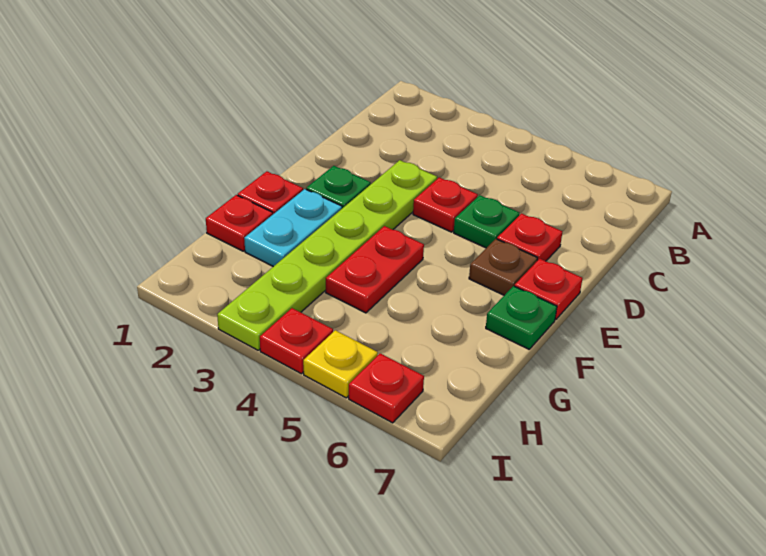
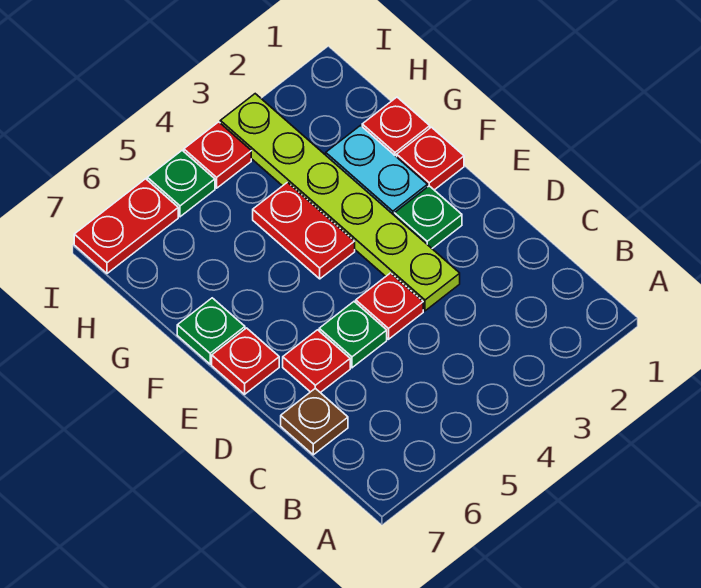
brown 1x1 plate [469,239,537,295] -> brown 1x1 plate moved to [281,388,348,455]
yellow 1x1 plate [303,330,378,398] -> green 1x1 plate [147,150,215,217]
red 1x1 plate [349,353,424,423] -> red 1x2 plate [74,179,178,273]

